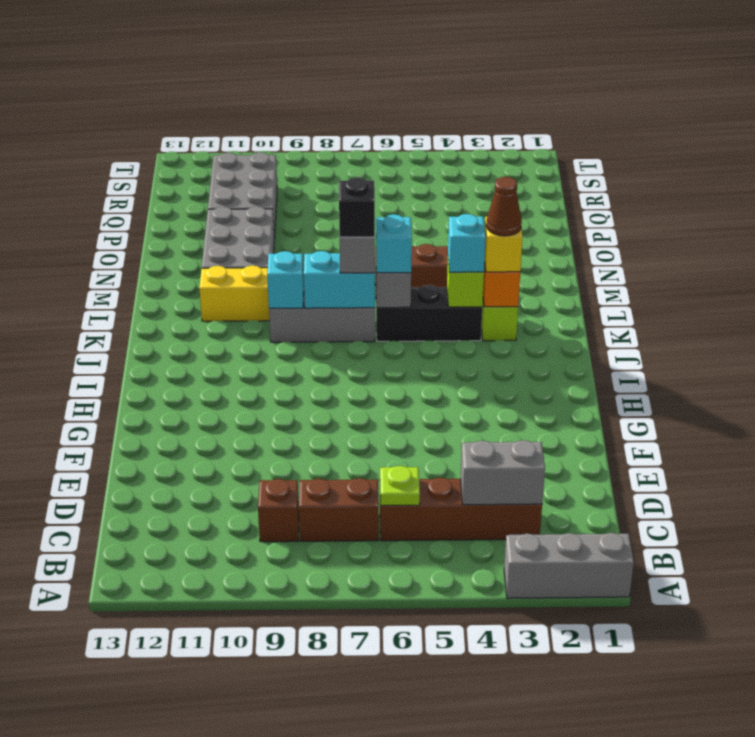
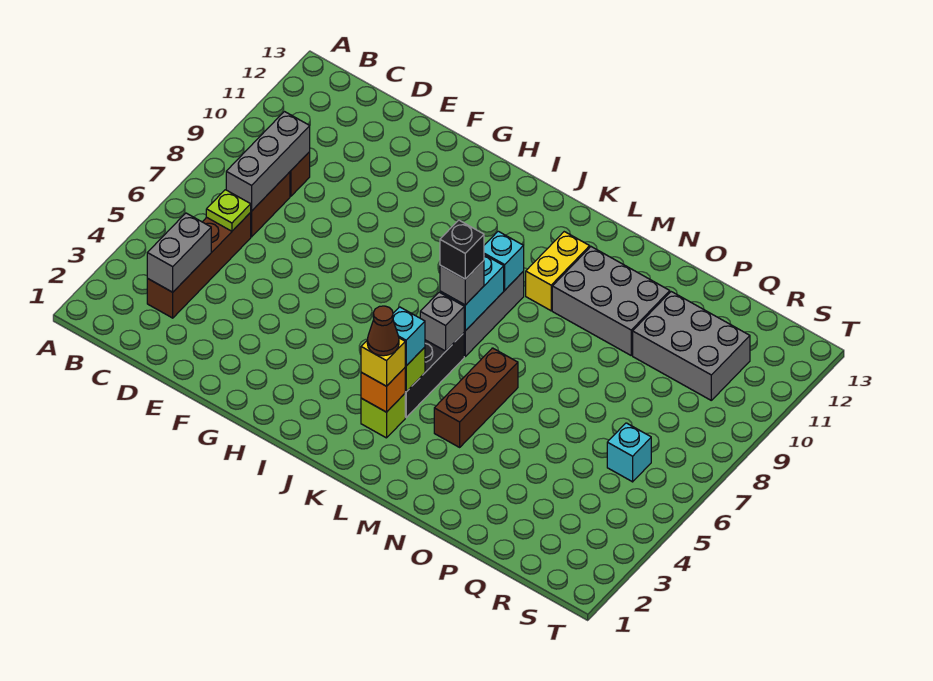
grey 1x3 brick [504,533,634,598] -> grey 1x3 brick moved to [226,112,310,211]
cyan 1x1 brick [376,214,412,273] -> cyan 1x1 brick moved to [607,423,651,482]

